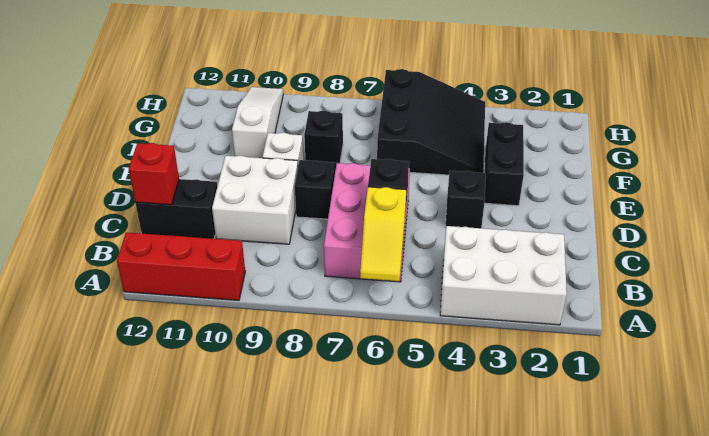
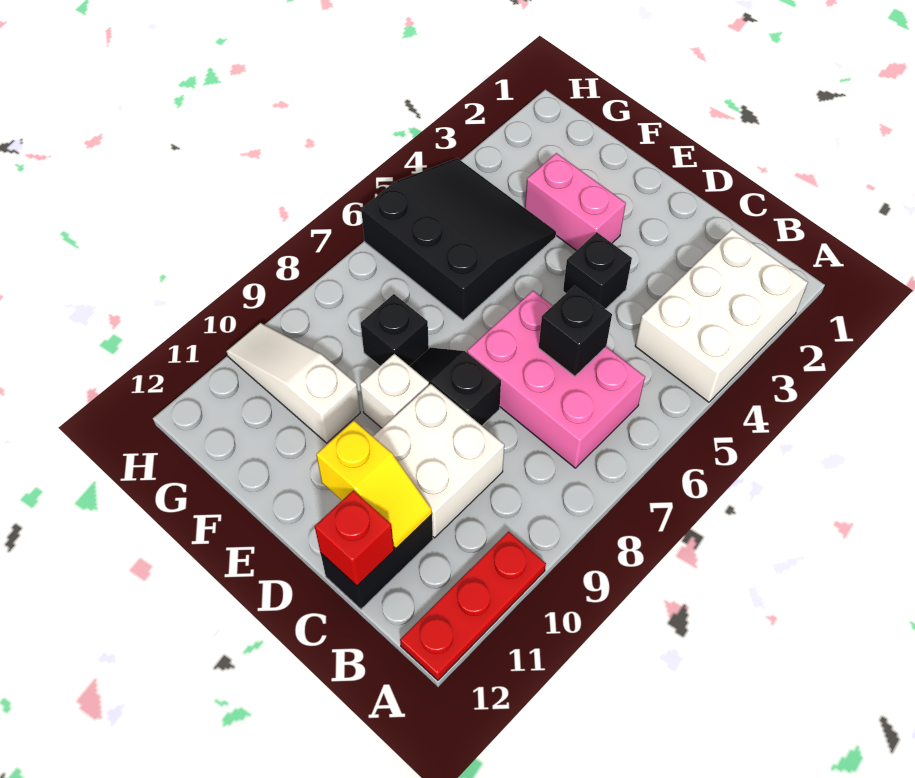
yellow 1x2 slope [360,187,406,281] -> yellow 1x2 slope moved to [316,421,432,548]
red 1x3 brick [117,232,245,300] -> red 1x3 plate [400,532,546,680]
black 1x2 brick [485,122,524,206] -> pink 1x2 brick [525,153,626,251]

